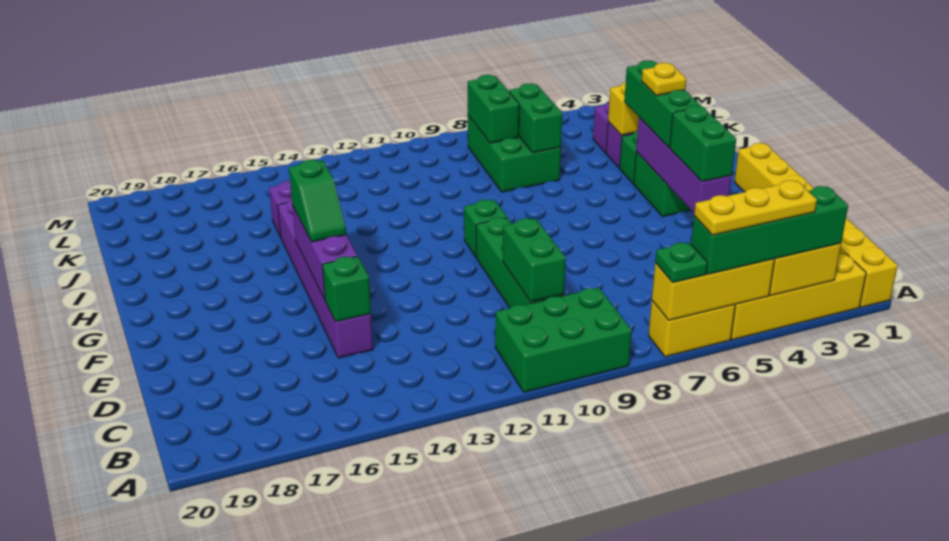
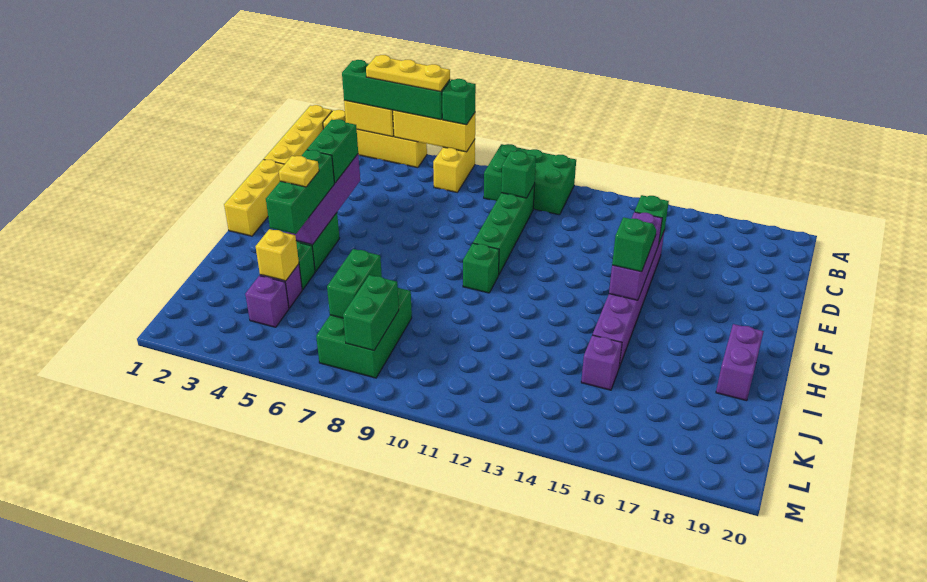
yellow 1x2 brick [649,301,735,357] -> yellow 1x2 brick turned to [433,140,475,192]
green 1x1 plate [655,243,707,283] -> green 1x1 brick [442,79,476,125]
green 1x2 brick [503,218,566,302] -> green 1x1 brick [501,151,536,198]
none -> purple 1x2 brick [716,324,764,401]

